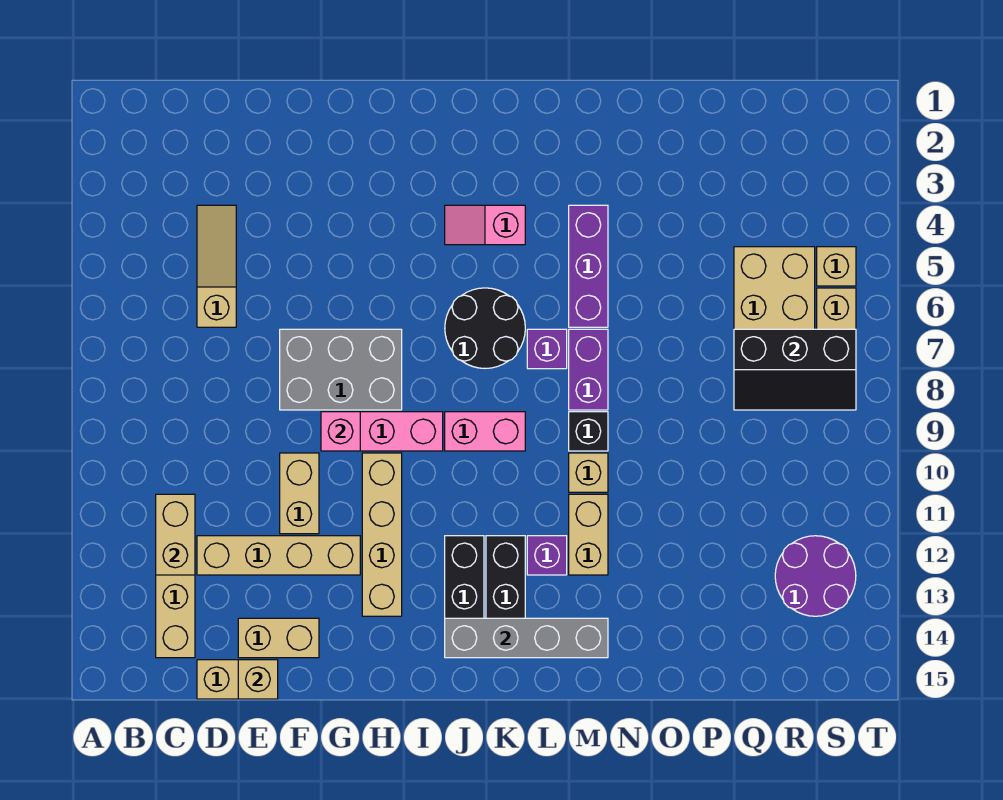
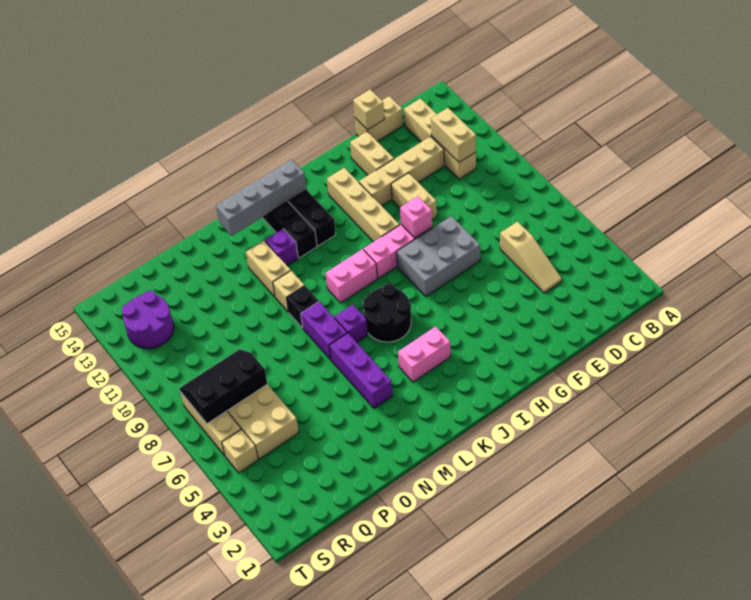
tan 1x2 brick [238,618,319,658] -> tan 1x2 brick turned to [350,132,394,175]
pink 1x2 slope [445,205,525,245] -> pink 1x2 brick [398,326,450,382]

